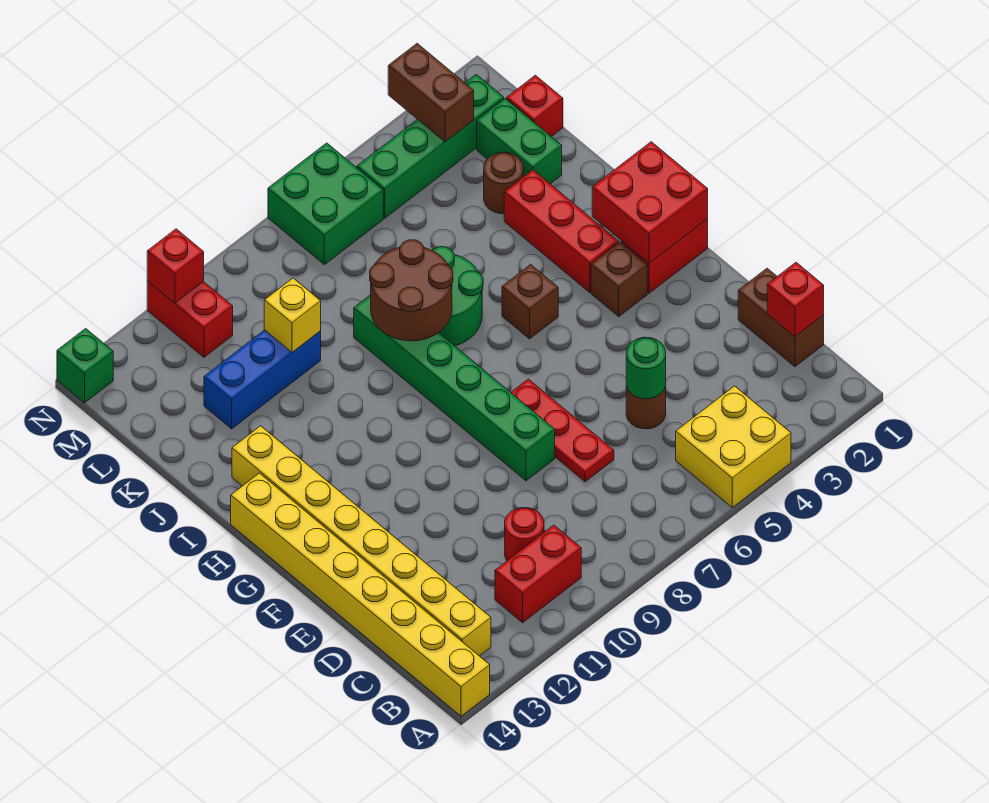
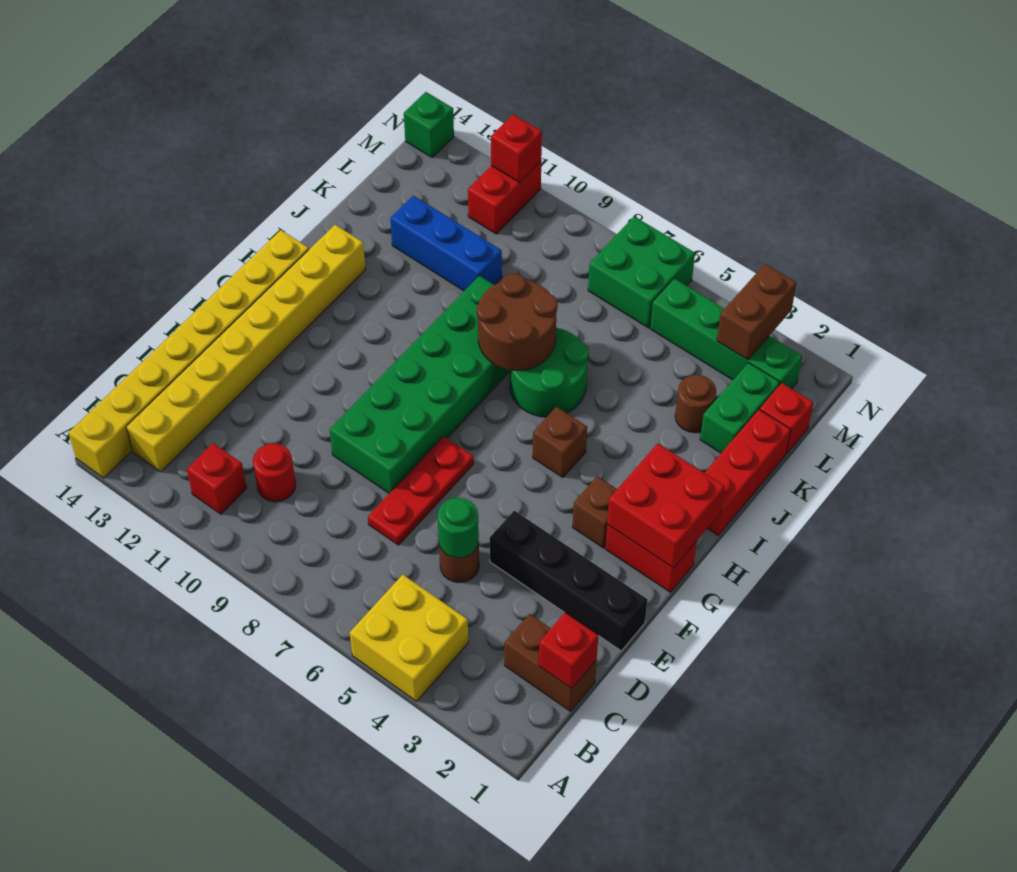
red 1x2 brick [495,525,581,623] -> red 1x1 brick [187,443,247,514]
brown 1x2 brick [738,268,824,367] -> brown 1x2 brick turned to [504,614,597,711]
none -> black 1x4 brick [490,511,648,651]
green 1x6 brick [354,295,555,481] -> green 2x6 brick [329,276,510,493]
red 1x3 brick [504,170,619,292] -> red 1x3 brick moved to [705,410,791,535]
yellow 1x1 brick [264,278,321,352] -> none

